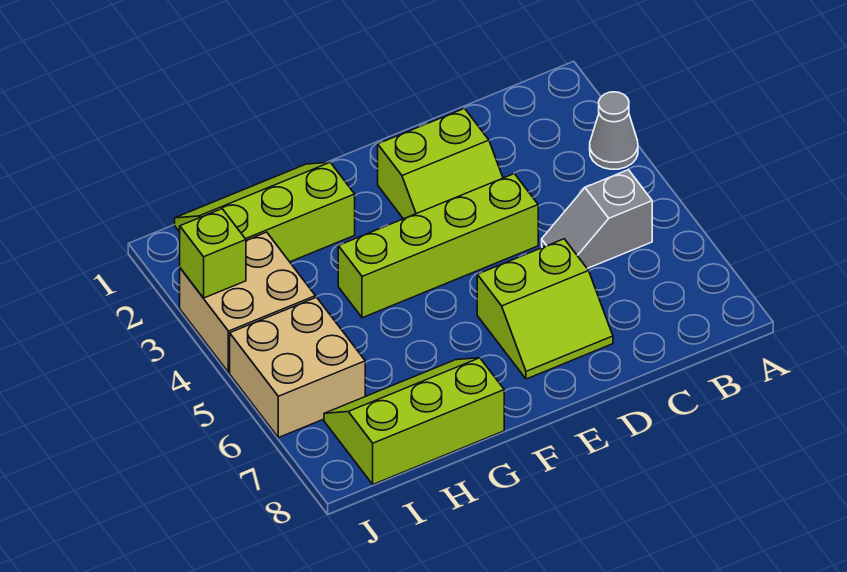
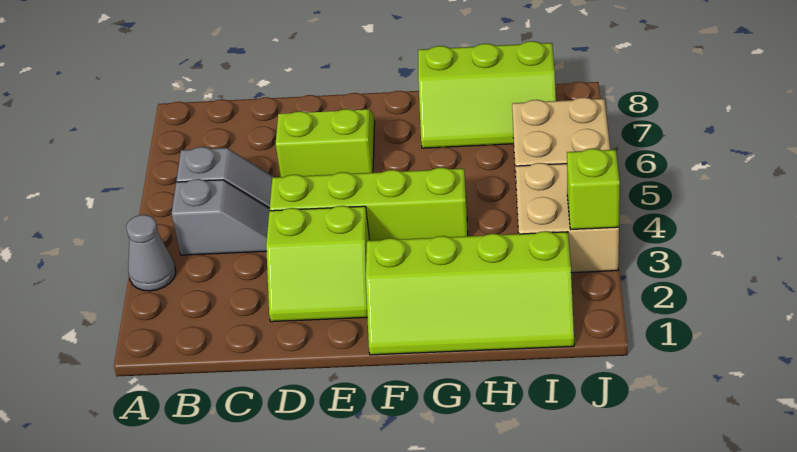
none -> grey 1x2 slope [172,179,270,255]
lime 2x2 slope [378,108,503,219] -> lime 2x2 slope turned to [266,206,370,322]
lime 2x3 slope [175,162,355,262] -> lime 2x4 slope [366,231,574,355]

